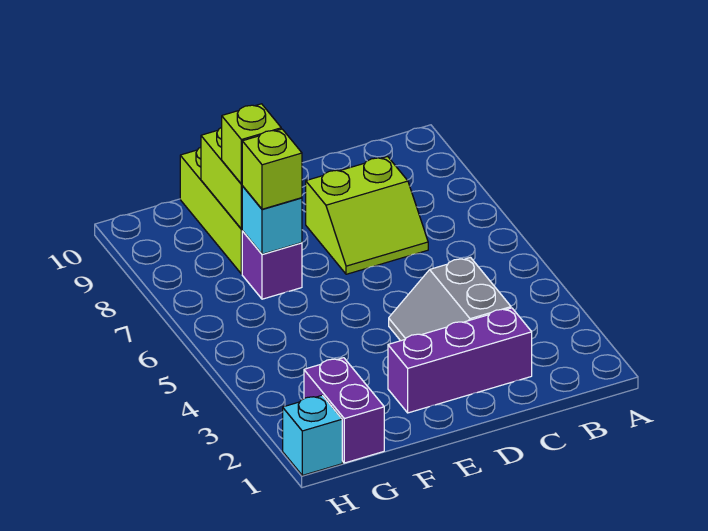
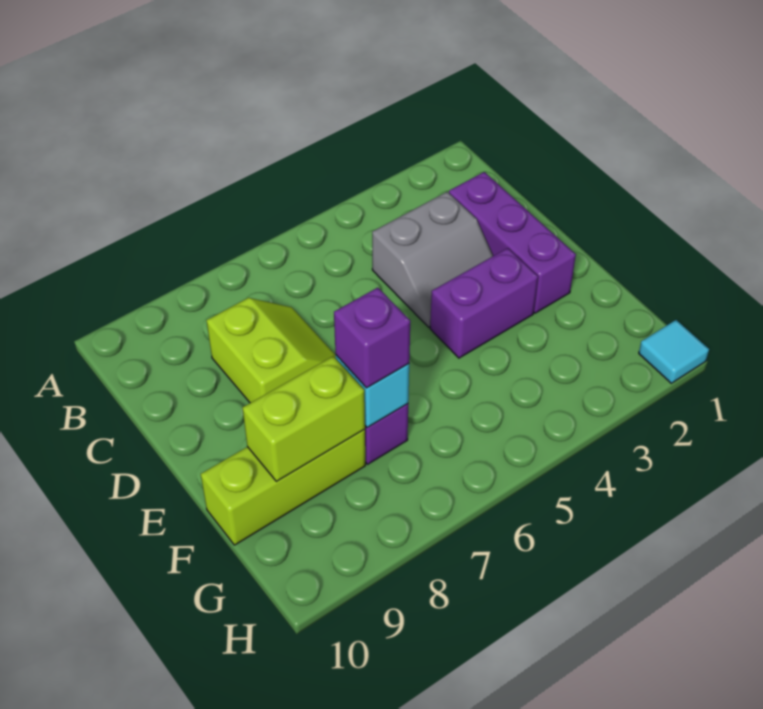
lime 1x1 brick [242,129,302,209] -> purple 1x1 brick [334,288,410,388]
lime 1x1 brick [222,104,281,184] -> none
purple 1x2 brick [304,358,384,463] -> purple 1x2 brick moved to [430,248,538,358]
cyan 1x1 brick [283,395,342,475] -> cyan 1x1 tile [639,320,709,383]

